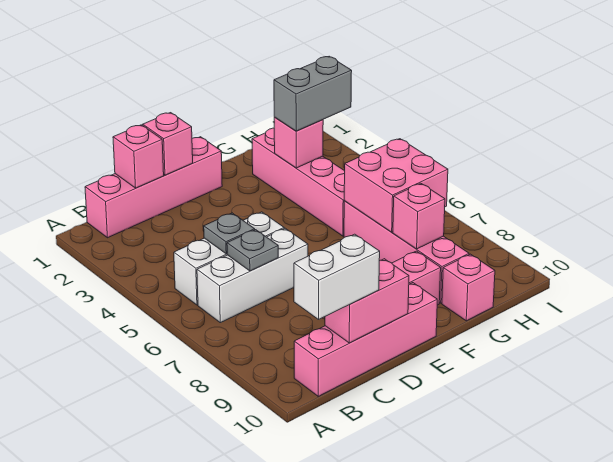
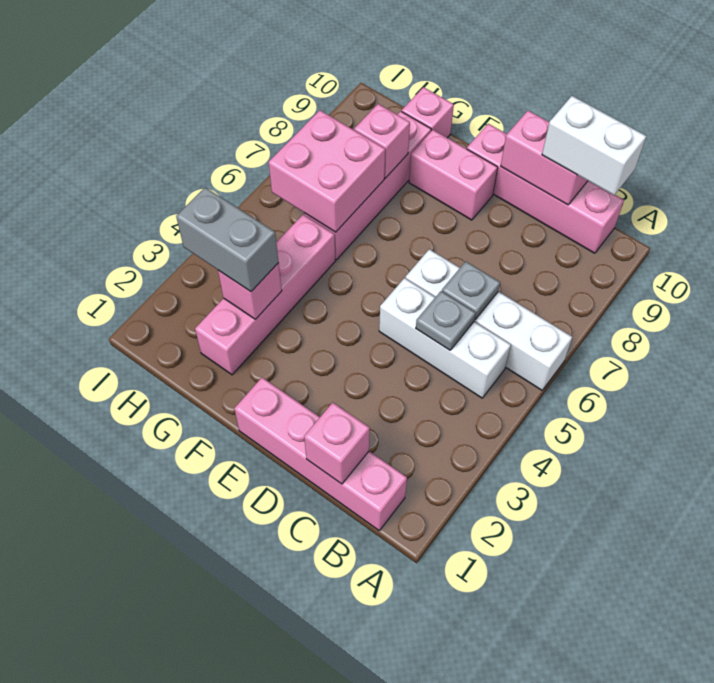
white 1x3 brick [197,228,308,323] -> white 1x4 brick [406,249,572,390]
pink 1x1 brick [143,113,193,175] -> none

